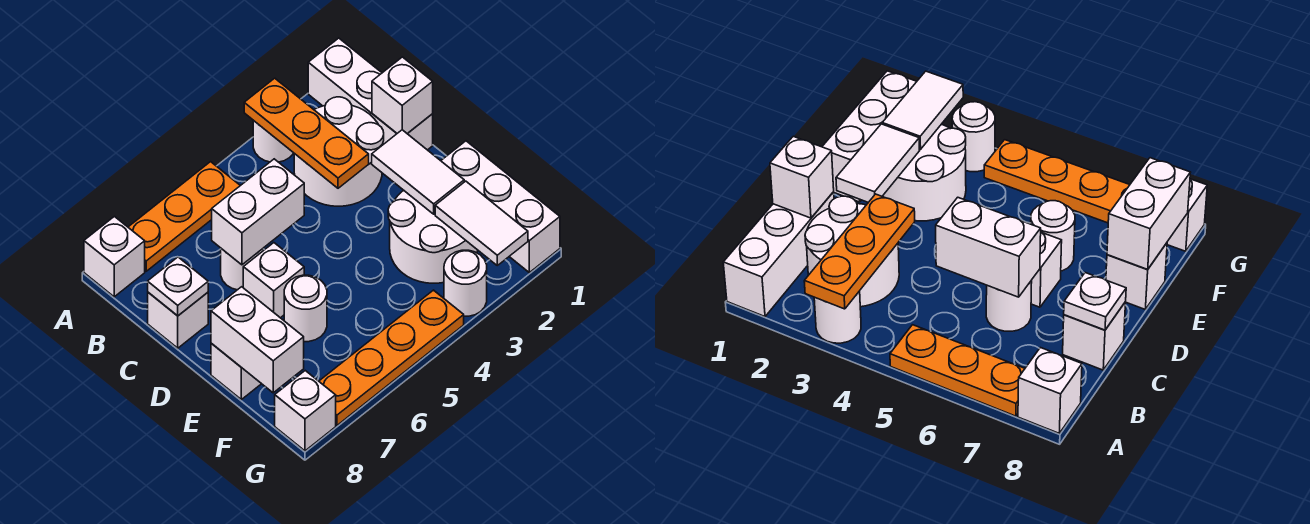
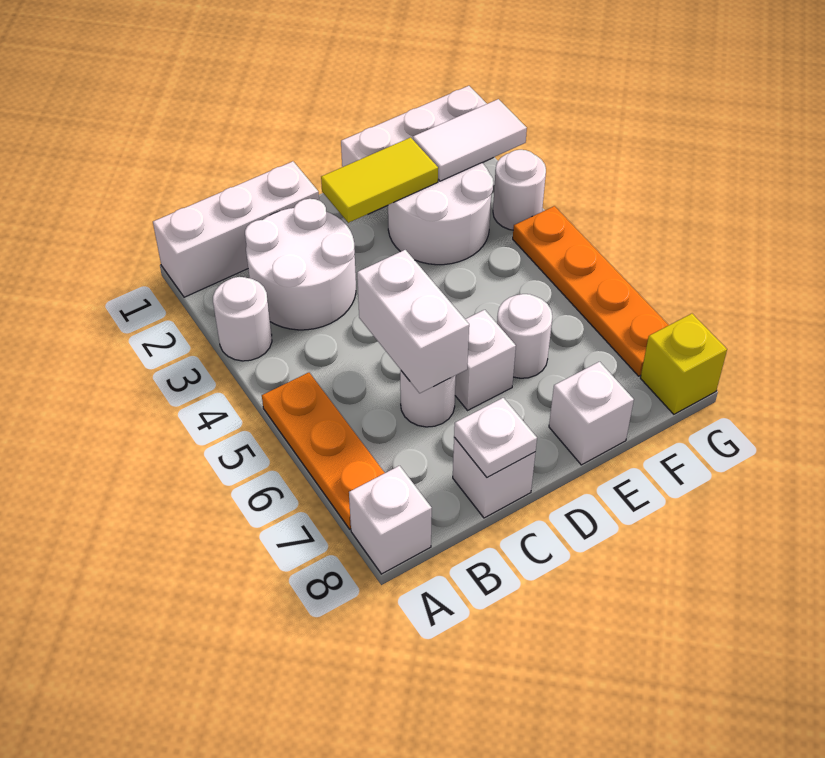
orange 1x3 plate [244,78,369,188] -> none
white 1x1 brick [372,57,433,134] -> none
white 1x2 tile [372,130,464,214] -> yellow 1x2 tile [321,137,438,223]
white 1x2 brick [211,287,304,393] -> none
white 1x1 brick [275,371,336,451] -> yellow 1x1 brick [641,314,727,414]

